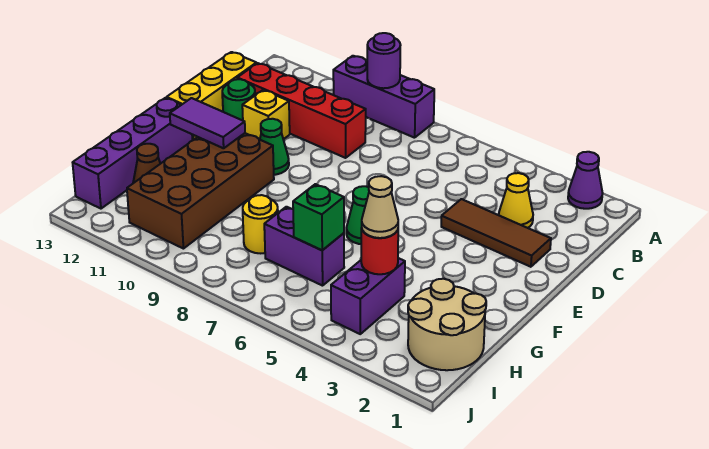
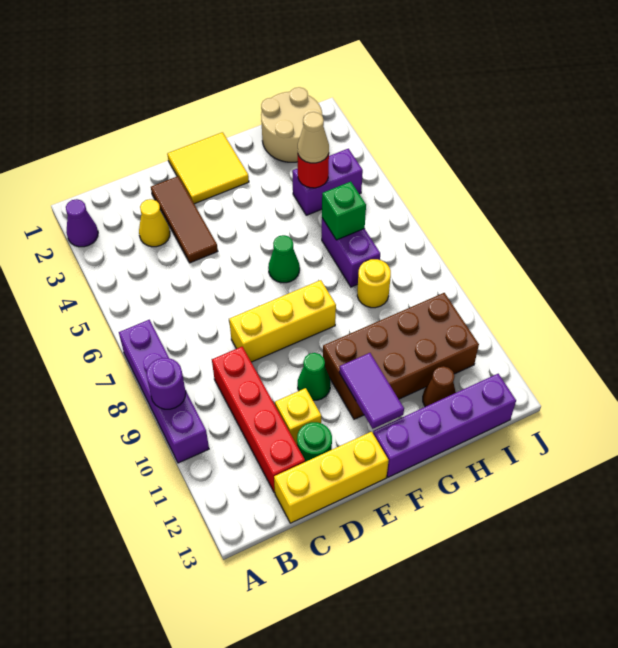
purple 1x3 brick [333,56,434,138] -> purple 1x4 brick [119,320,209,463]
none -> yellow 1x3 brick [229,280,336,362]
none -> yellow 2x2 tile [167,132,249,204]

